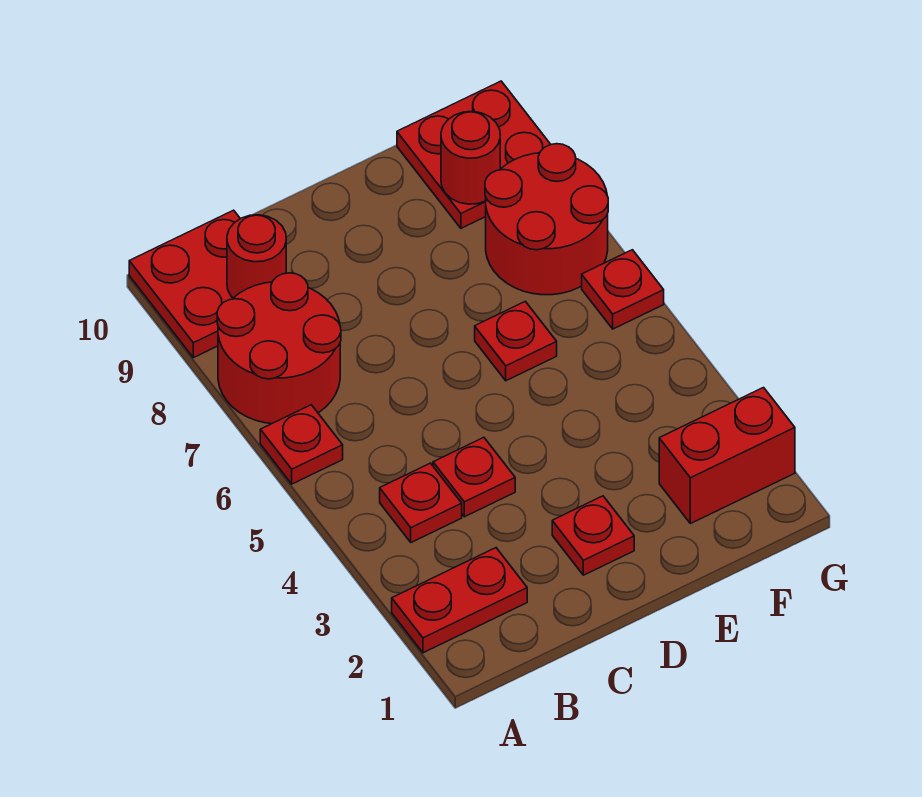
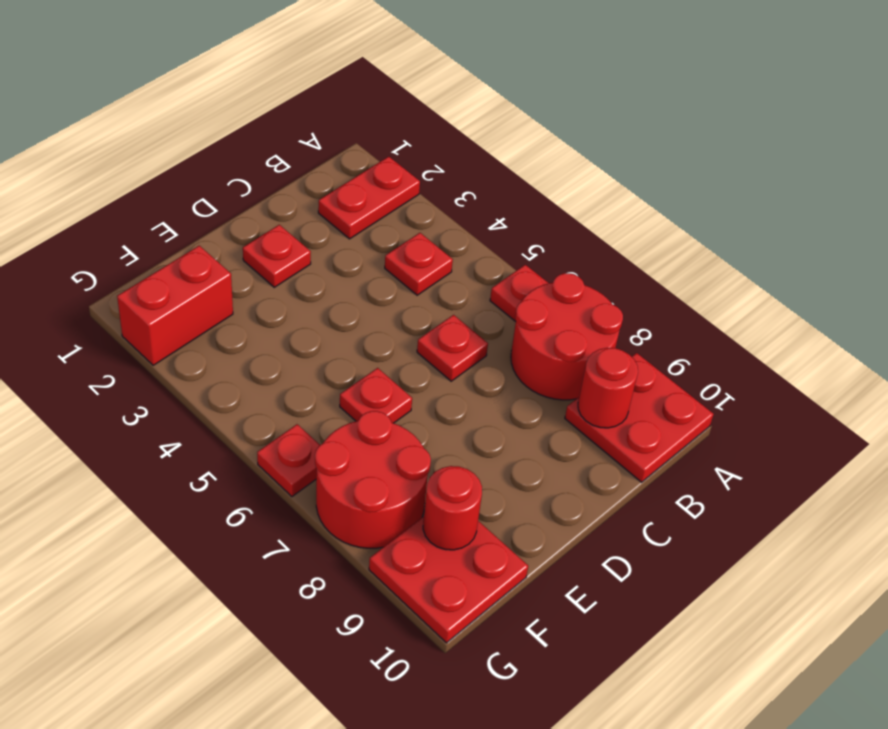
red 1x1 plate [433,438,515,517] -> red 1x1 plate moved to [417,315,488,381]

